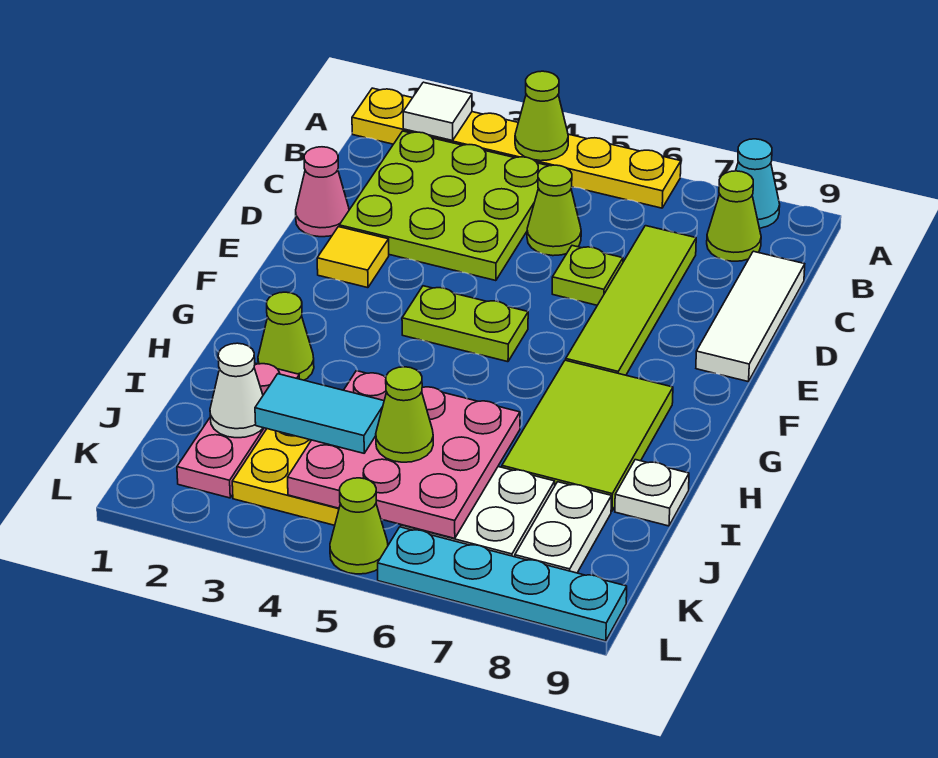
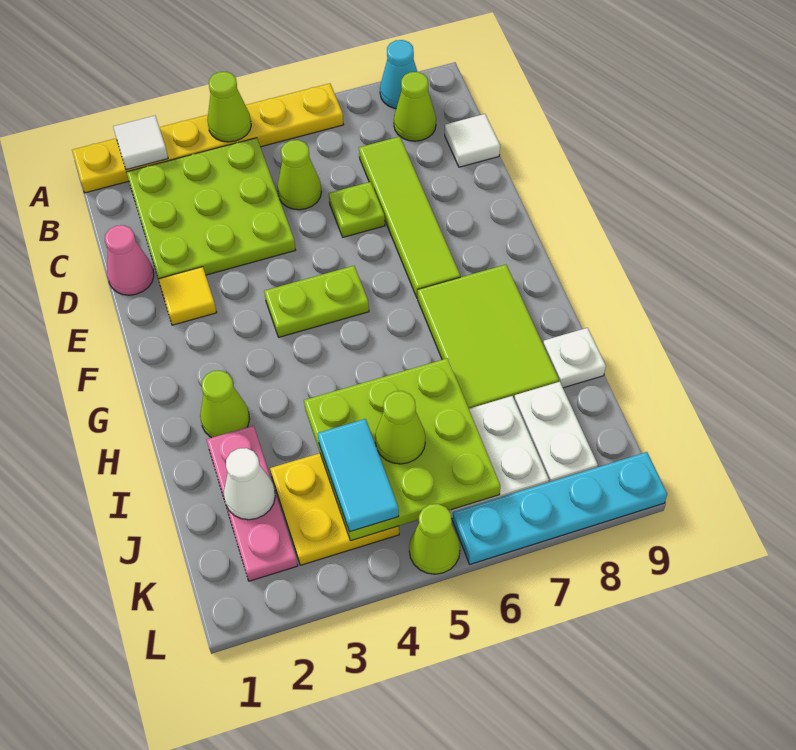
white 1x3 tile [696,251,805,382] -> white 1x1 tile [445,114,500,167]
pink 3x3 plate [288,371,520,538] -> lime 3x3 plate [304,358,500,541]
cyan 1x2 tile [255,374,384,453] -> cyan 1x2 tile turned to [318,419,399,532]

